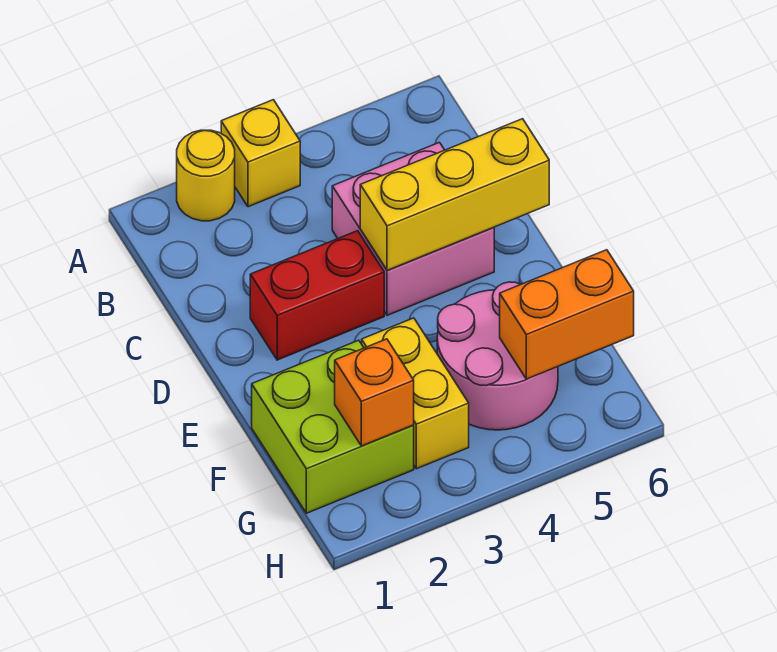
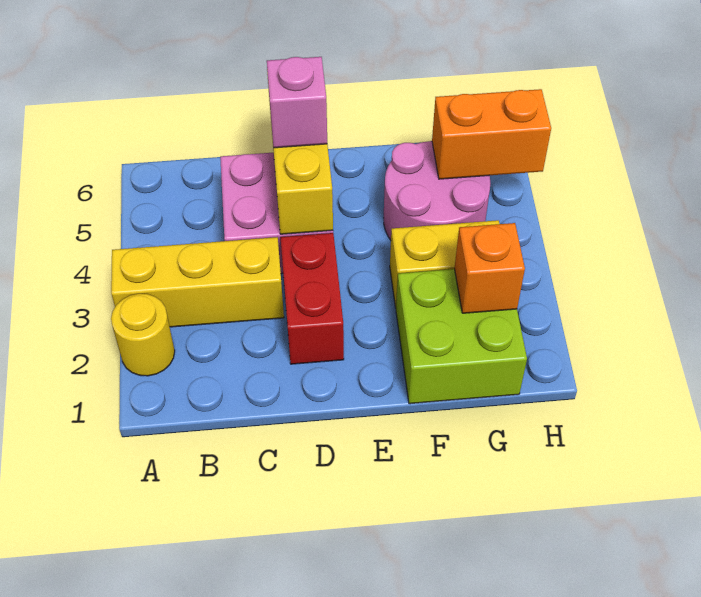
yellow 1x1 brick [221,100,300,207] -> yellow 1x3 brick [111,237,284,327]
none -> pink 1x1 brick [267,57,327,148]
orange 1x2 brick [500,250,634,379] -> orange 1x2 brick turned to [432,89,551,179]

